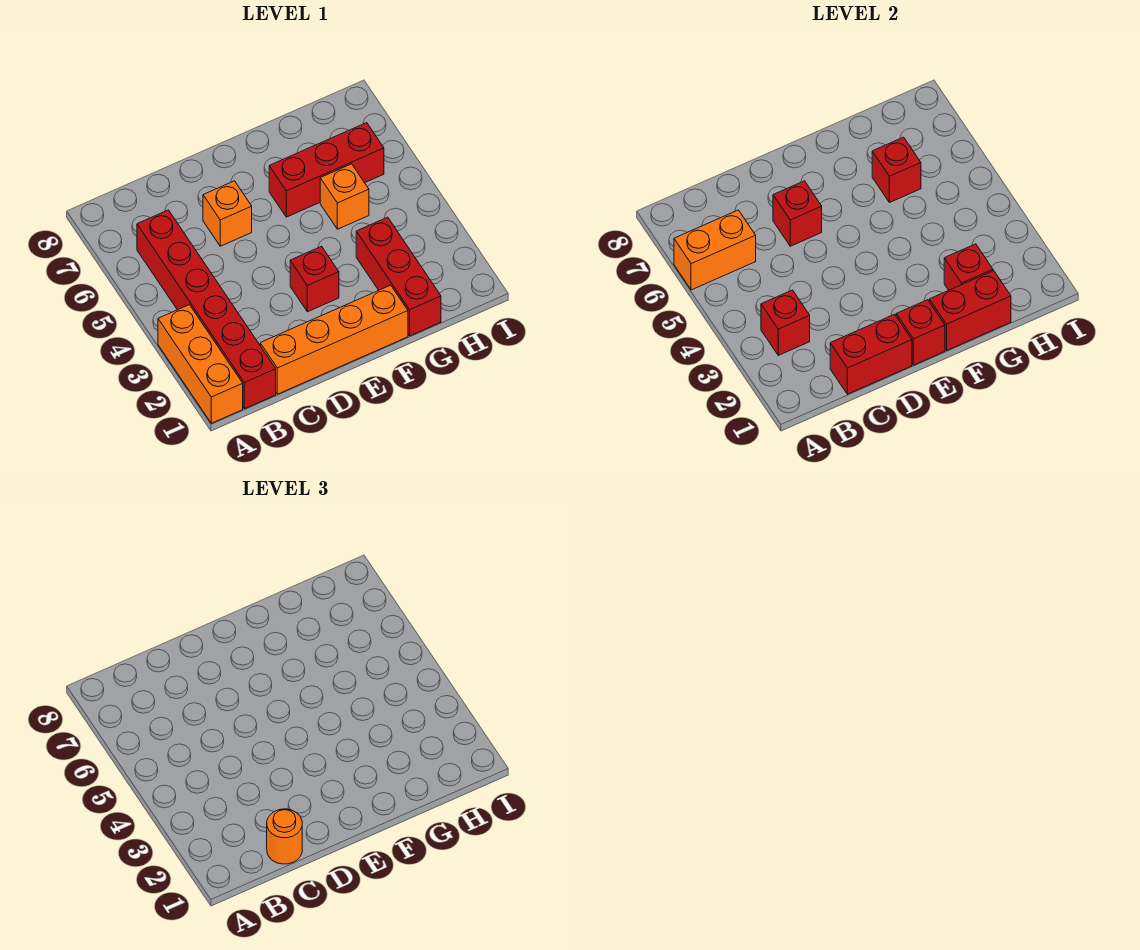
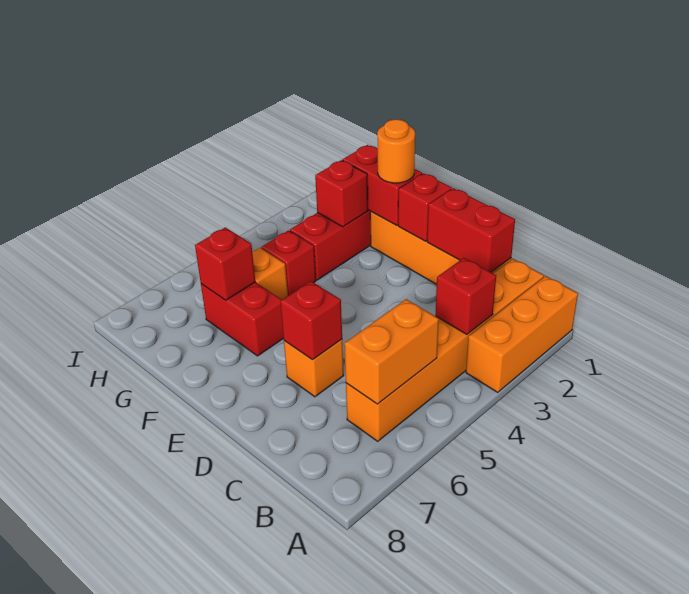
orange 1x2 brick [674,210,756,290] -> orange 1x2 brick turned to [344,299,439,404]
red 1x6 brick [137,210,276,409] -> orange 1x6 brick [346,259,544,441]
orange 1x1 round brick [267,809,302,864] -> orange 1x1 round brick moved to [377,119,415,183]
red 1x1 brick [290,246,339,312] -> red 1x1 brick moved to [261,230,316,296]
red 1x3 brick [269,123,384,217] -> red 1x2 brick [201,282,284,356]

